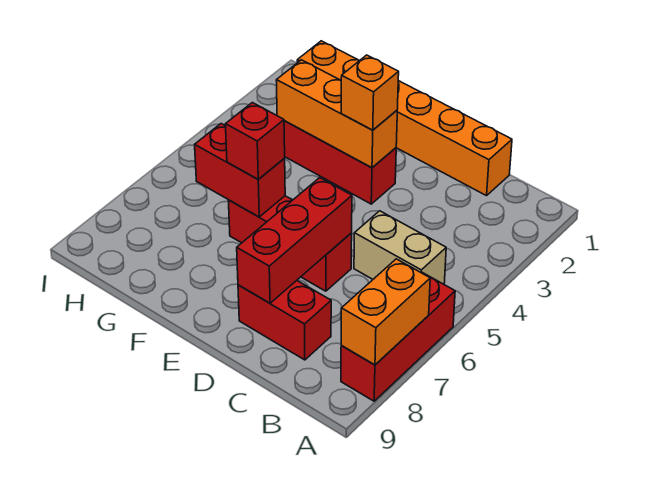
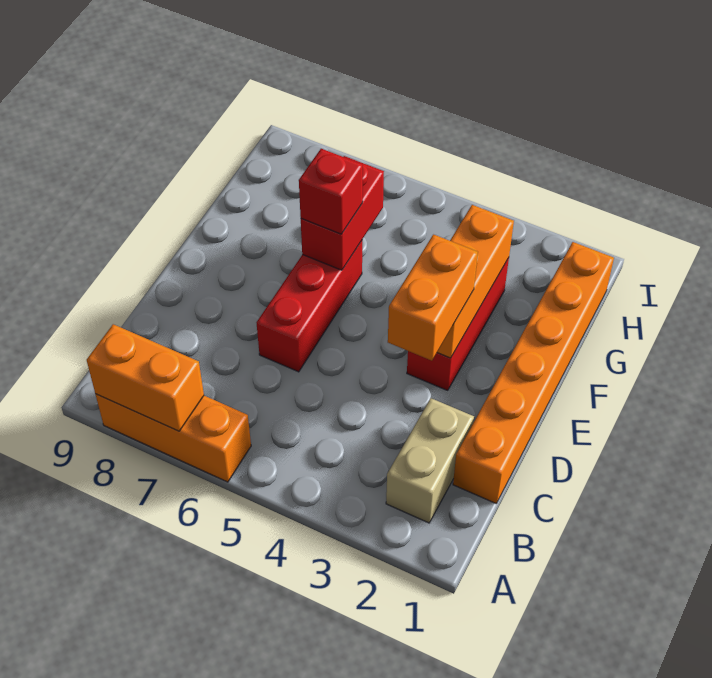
red 1x3 brick [341,272,455,401] -> orange 1x3 brick [95,394,251,482]
tan 1x2 brick [354,211,446,284] -> tan 1x2 brick moved to [386,398,474,523]
red 1x2 brick [238,281,331,360] -> none
red 1x3 brick [237,178,352,303] -> none
orange 1x1 brick [341,55,399,130] -> orange 1x2 brick [388,235,478,361]

